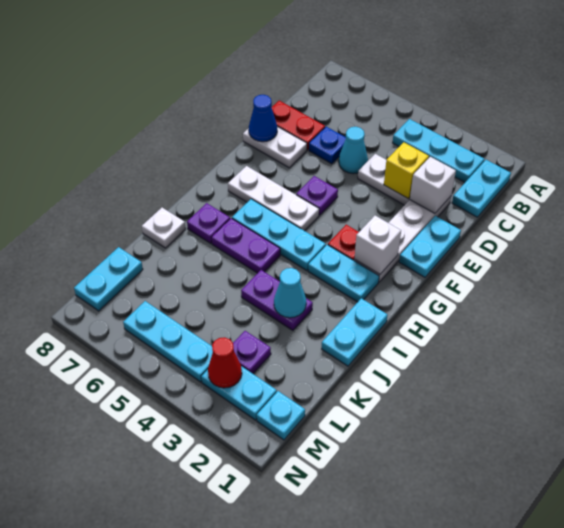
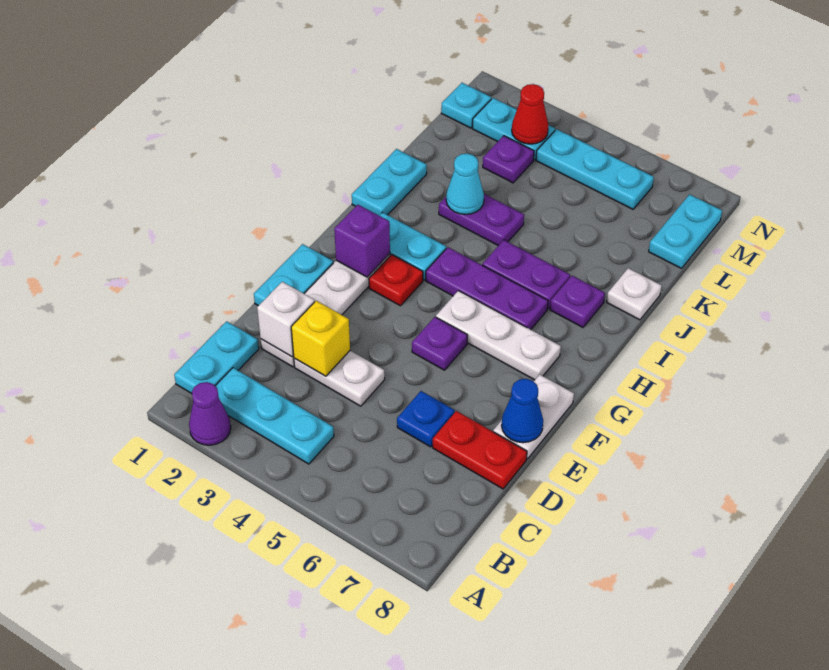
none -> purple 1x1 cone [189,382,231,445]
cyan 1x1 cone [339,127,368,174] -> none
white 1x2 plate [243,126,307,168] -> white 1x2 plate turned to [493,375,574,459]
white 1x1 brick [354,216,401,274] -> purple 1x1 brick [334,205,390,277]
cyan 1x3 plate [232,199,326,271] -> purple 1x3 plate [426,247,548,329]

